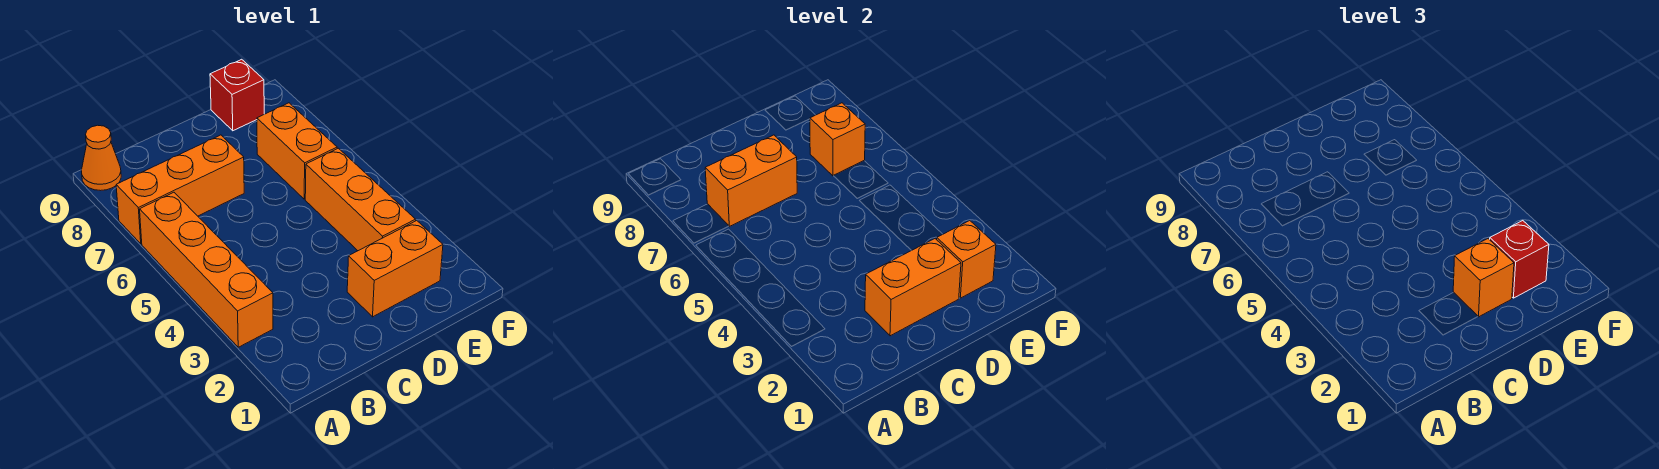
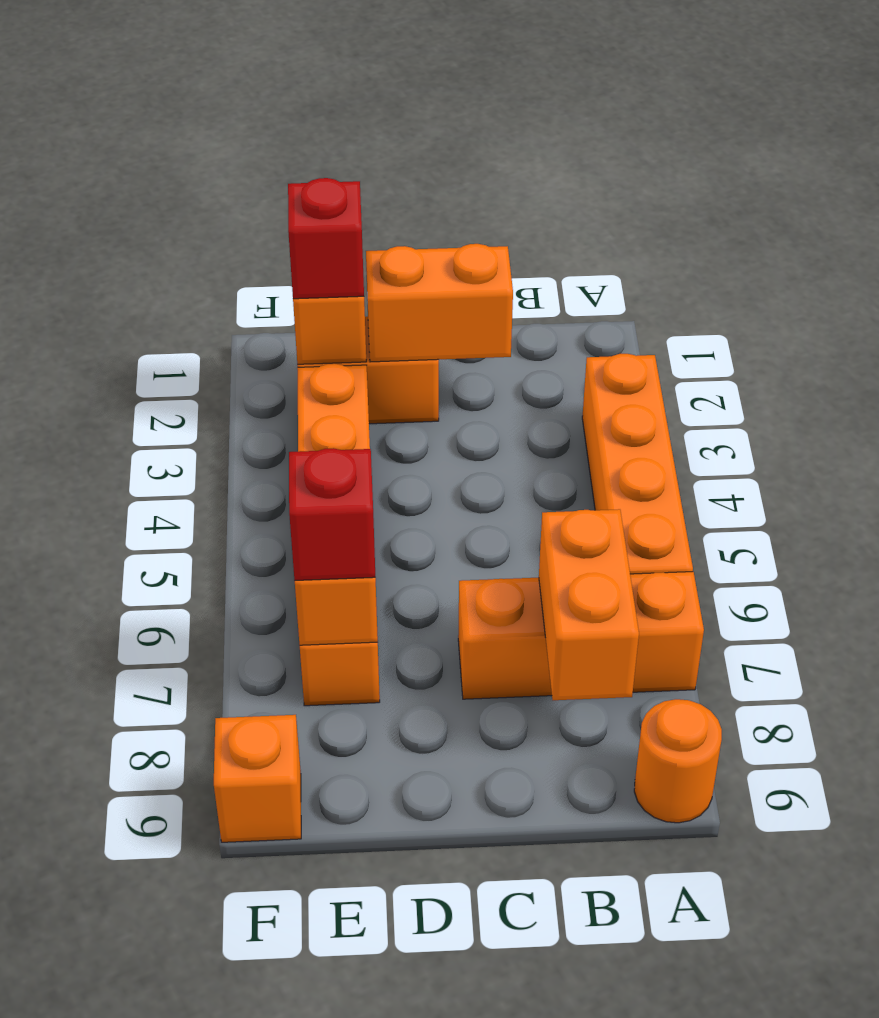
orange 1x1 cone [81,125,121,191] -> orange 1x1 round brick [634,699,722,823]
orange 1x2 brick [705,135,797,226] -> orange 1x2 brick turned to [539,509,639,700]
orange 1x1 brick [1453,239,1514,317] -> orange 1x1 brick moved to [214,715,301,842]
red 1x1 brick [210,59,264,131] -> red 1x1 brick moved to [289,448,375,581]

